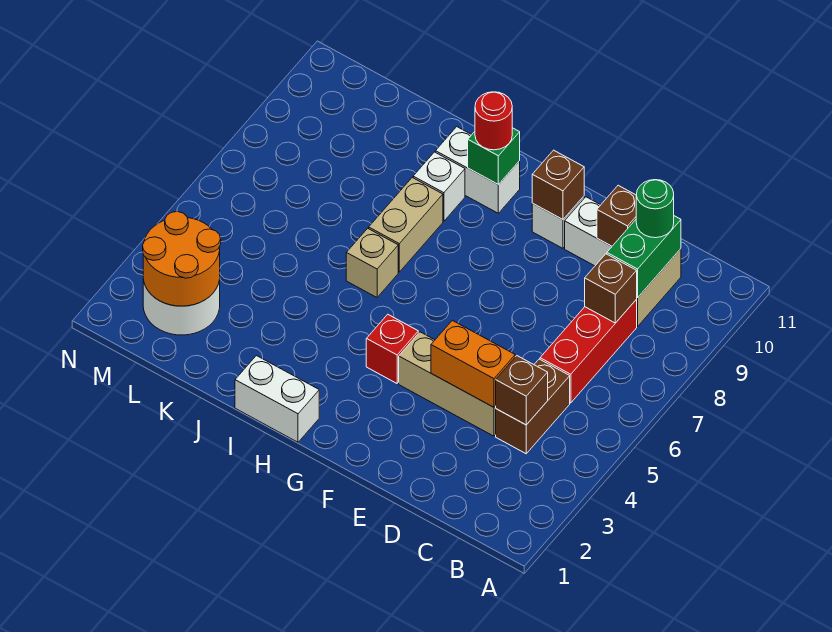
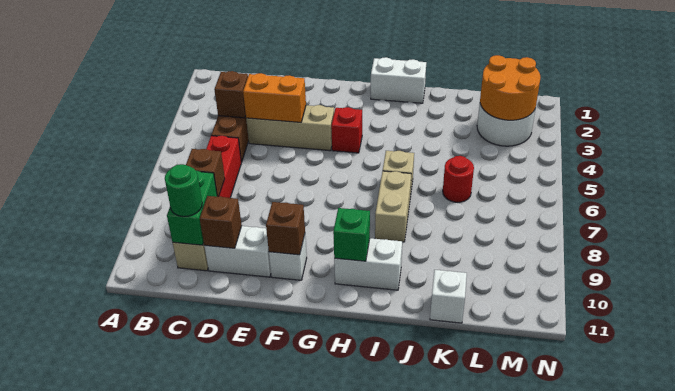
red 1x1 round brick [475,92,512,150] -> red 1x1 round brick moved to [443,156,474,202]
white 1x1 brick [413,152,465,221] -> white 1x1 brick moved to [430,270,467,323]

